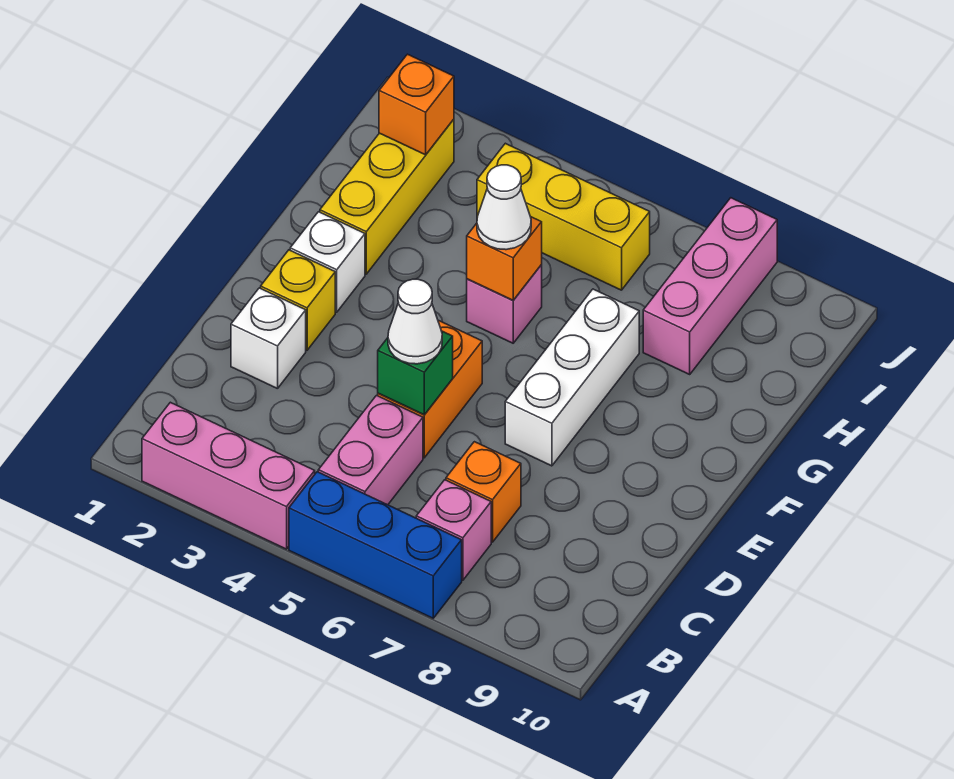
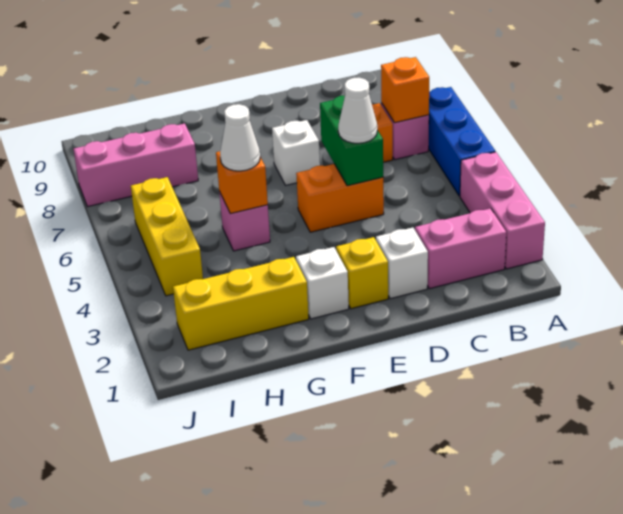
pink 1x2 brick [318,396,423,505] -> pink 1x2 brick moved to [415,208,506,289]
green 1x1 brick [378,331,453,415] -> green 1x2 brick [320,96,384,186]
white 1x3 brick [505,289,639,466] -> white 1x1 brick [272,120,320,185]
orange 1x1 brick [379,54,454,155] -> orange 1x1 brick moved to [381,57,430,123]

